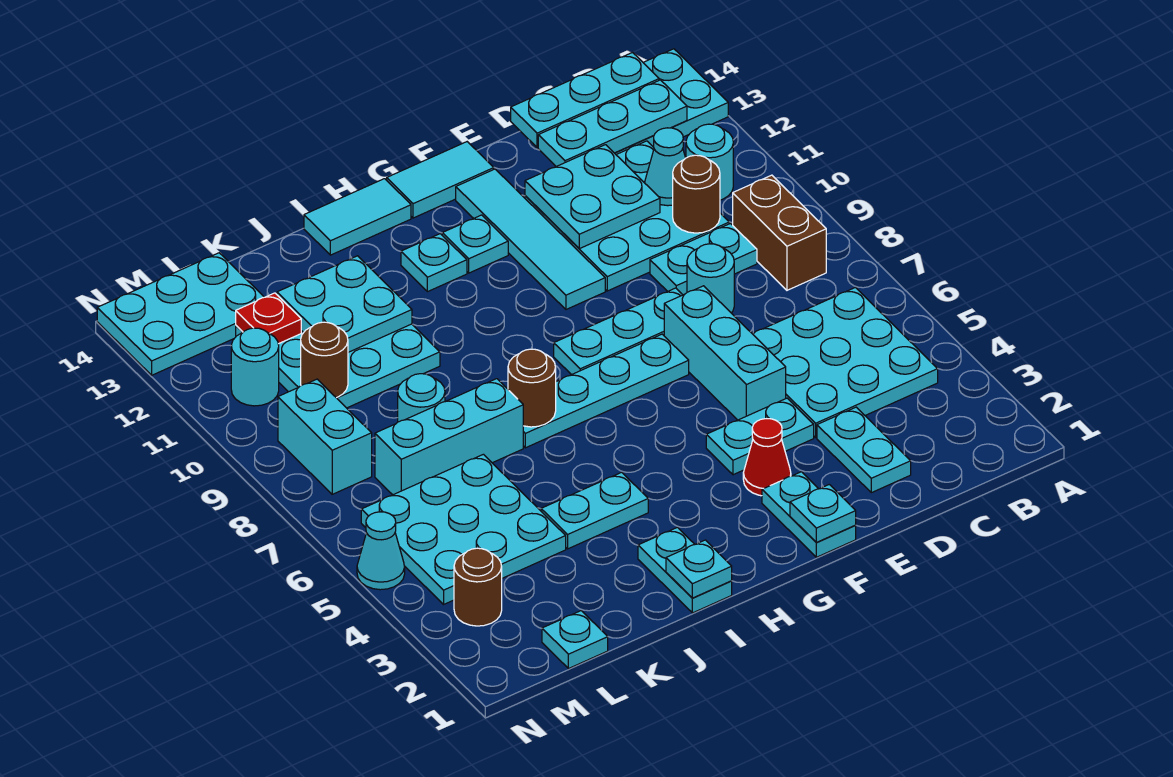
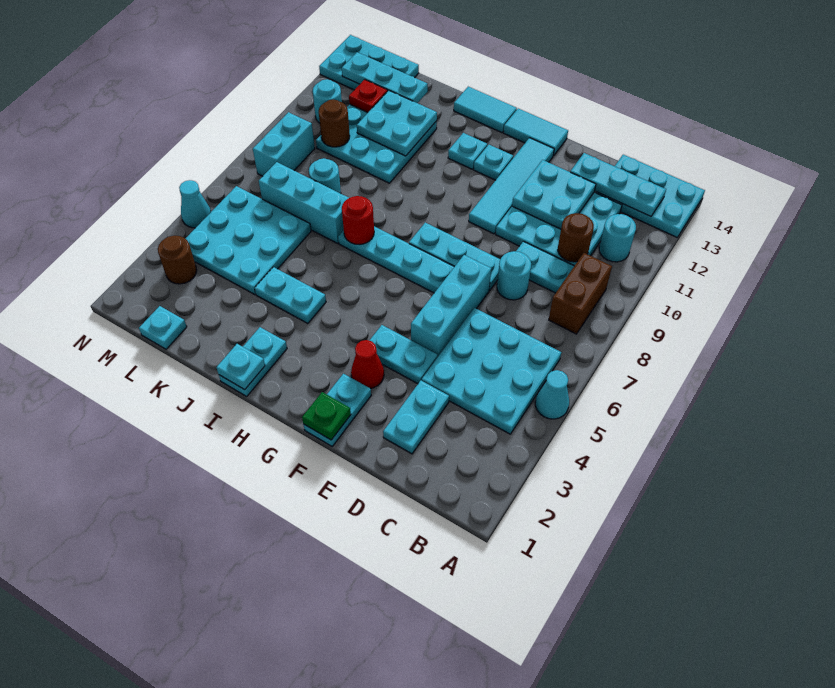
cyan 1x3 plate [511,53,659,148] -> cyan 1x3 plate moved to [342,52,428,103]
cyan 1x1 cone [645,128,685,206] -> cyan 1x1 cone moved to [535,370,569,419]
cyan 1x1 plate [790,485,856,542] -> green 1x1 plate [302,392,351,440]
brown 1x1 round brick [508,349,556,427] -> red 1x1 round brick [342,196,374,244]

